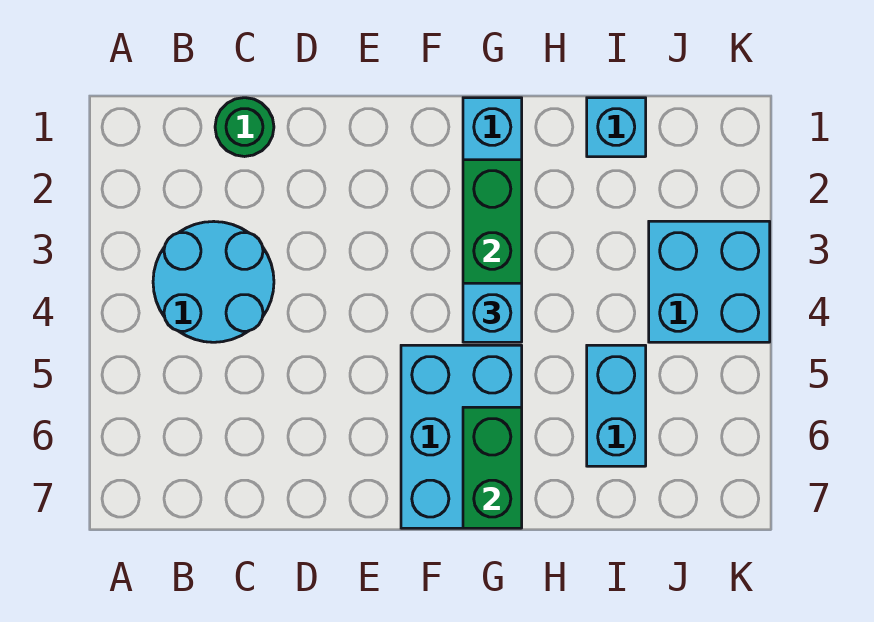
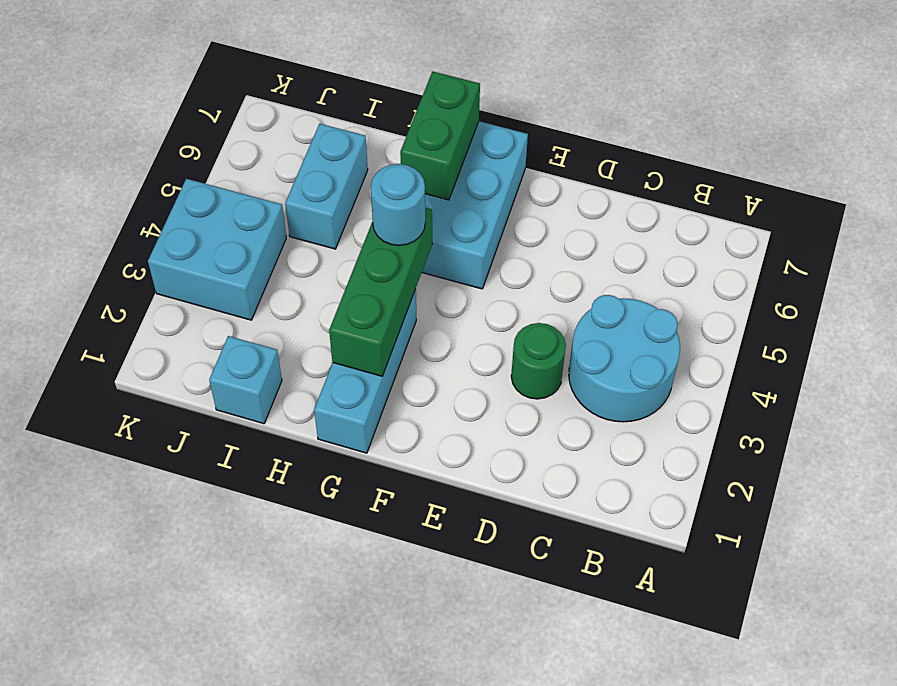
green 1x1 round brick [215,98,274,157] -> green 1x1 round brick moved to [511,323,566,399]
cyan 1x1 brick [463,283,522,342] -> cyan 1x1 round brick [371,164,425,245]

